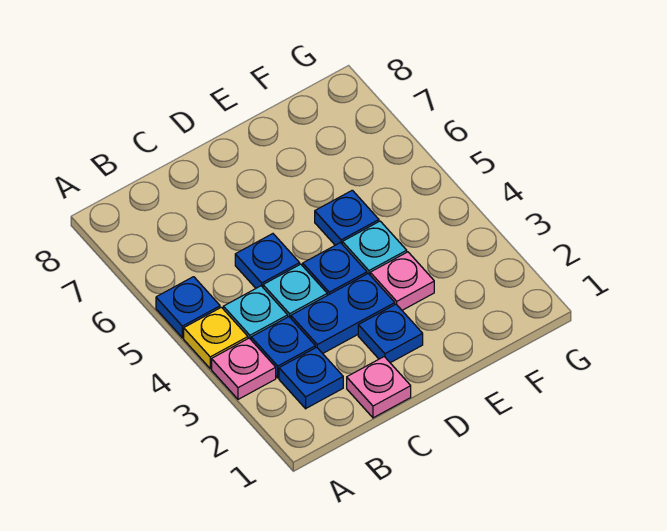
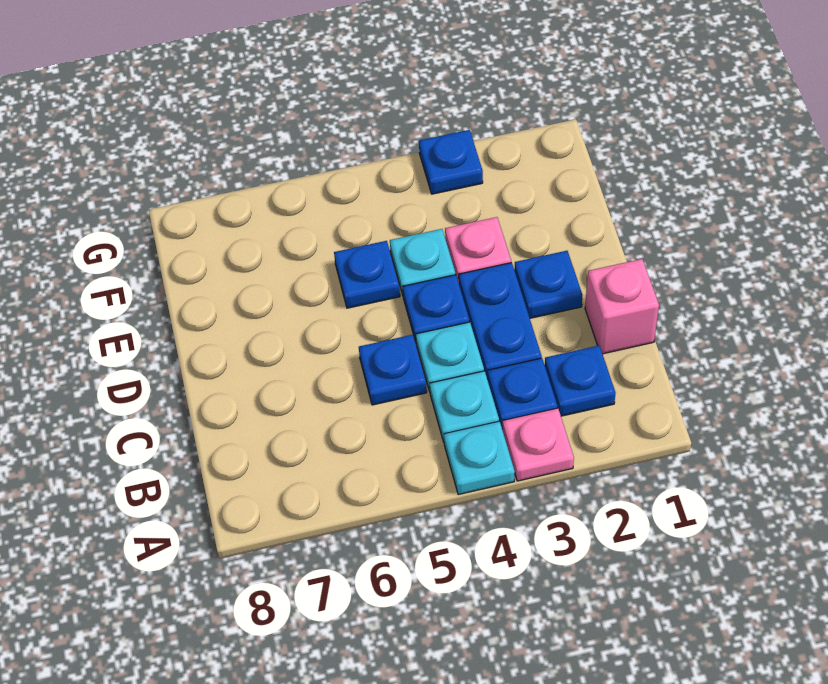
yellow 1x1 plate [184,307,248,369] -> cyan 1x1 plate [444,421,515,495]
blue 1x1 plate [156,277,220,338] -> blue 1x1 plate moved to [419,130,483,194]
pink 1x1 plate [347,357,411,418] -> pink 1x1 brick [585,259,659,354]

